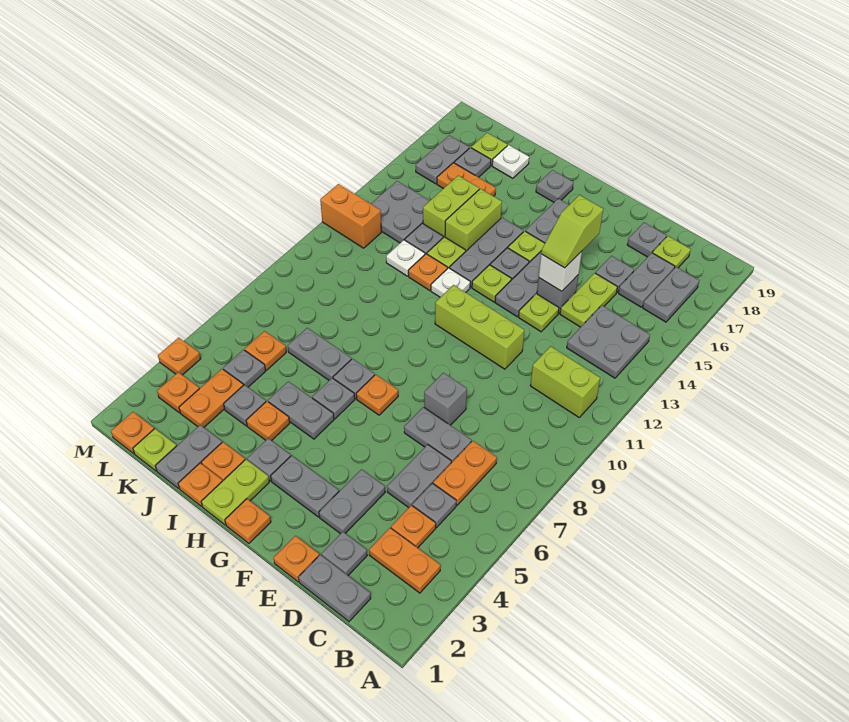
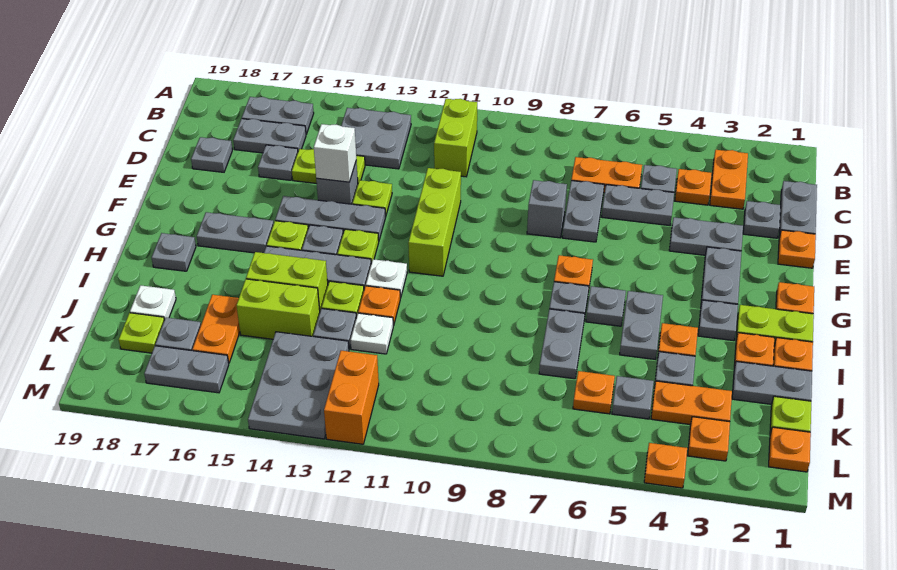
lime 1x1 plate [652,236,691,268] -> none
lime 1x2 slope [541,195,603,268] -> none
grey 2x2 plate [371,181,430,243] -> grey 2x3 plate [248,332,349,439]

